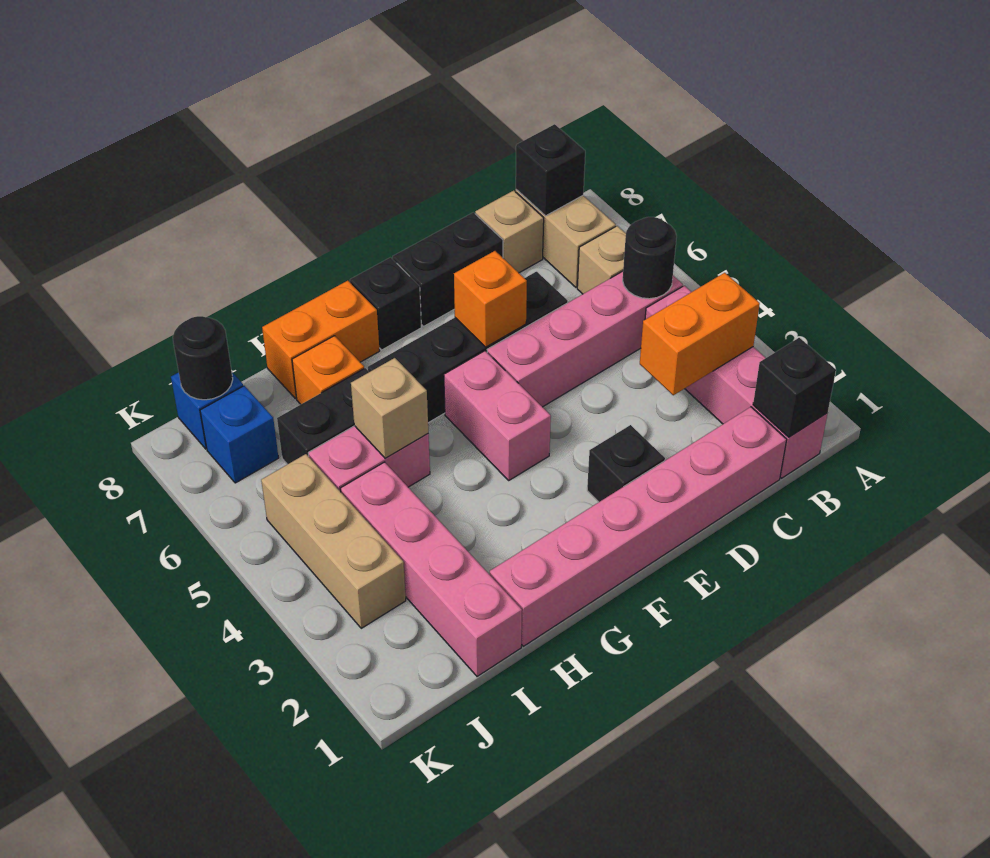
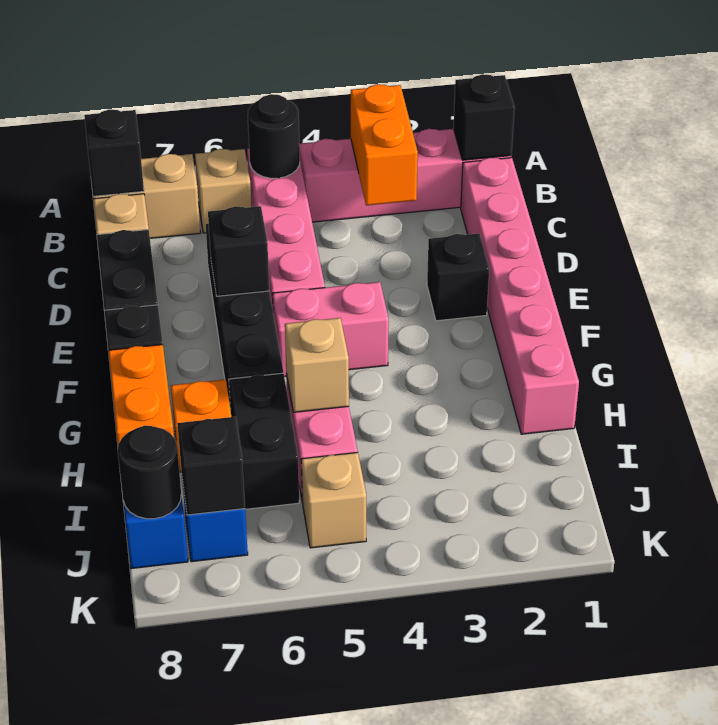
orange 1x1 brick [454,251,527,347] -> black 1x1 brick [208,206,269,296]
pink 1x4 brick [340,462,522,677] -> none
tan 1x3 brick [261,454,406,628] -> tan 1x1 brick [301,452,366,548]
none -> black 1x1 brick [177,417,245,515]

